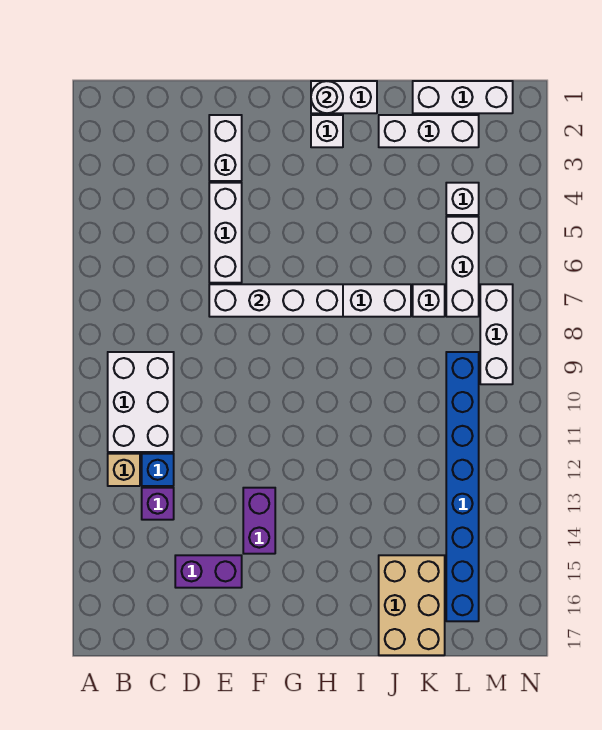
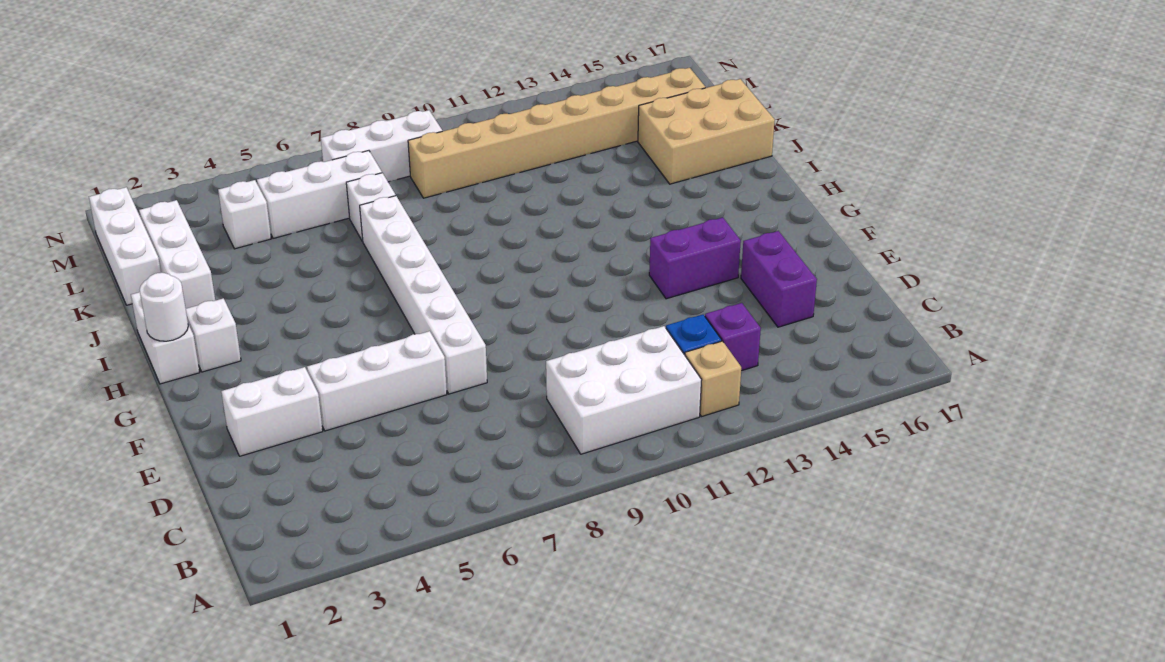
white 1x4 brick [209,284,343,317] -> none
blue 1x8 brick [446,352,479,621] -> tan 1x8 brick [408,68,705,198]

